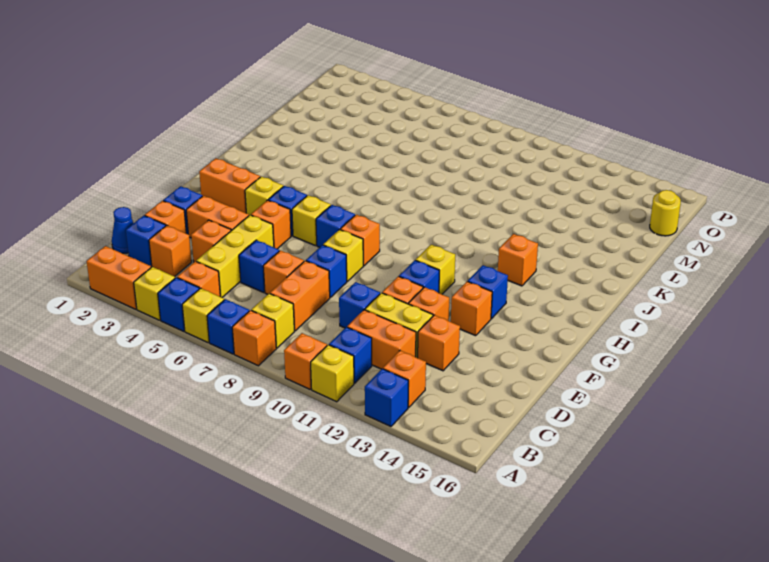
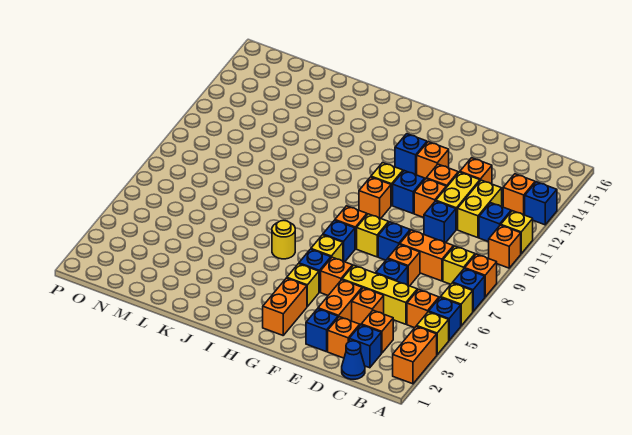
orange 1x2 brick [347,310,416,369] -> yellow 1x2 brick [458,180,502,238]
orange 1x1 brick [498,234,538,286] -> orange 1x1 brick moved to [359,177,391,218]
yellow 1x1 round brick [650,190,681,236] -> yellow 1x1 round brick moved to [272,220,295,259]

